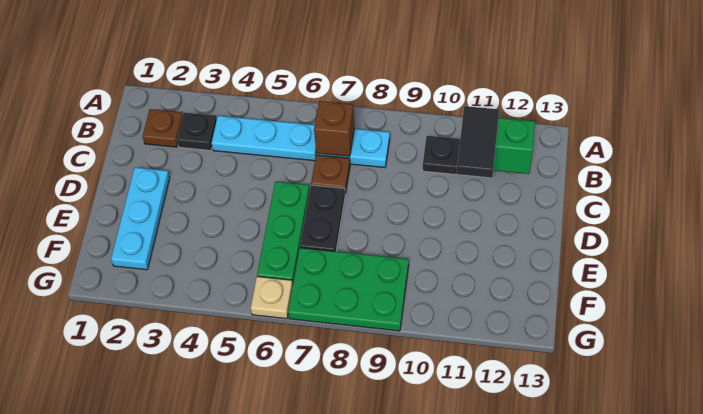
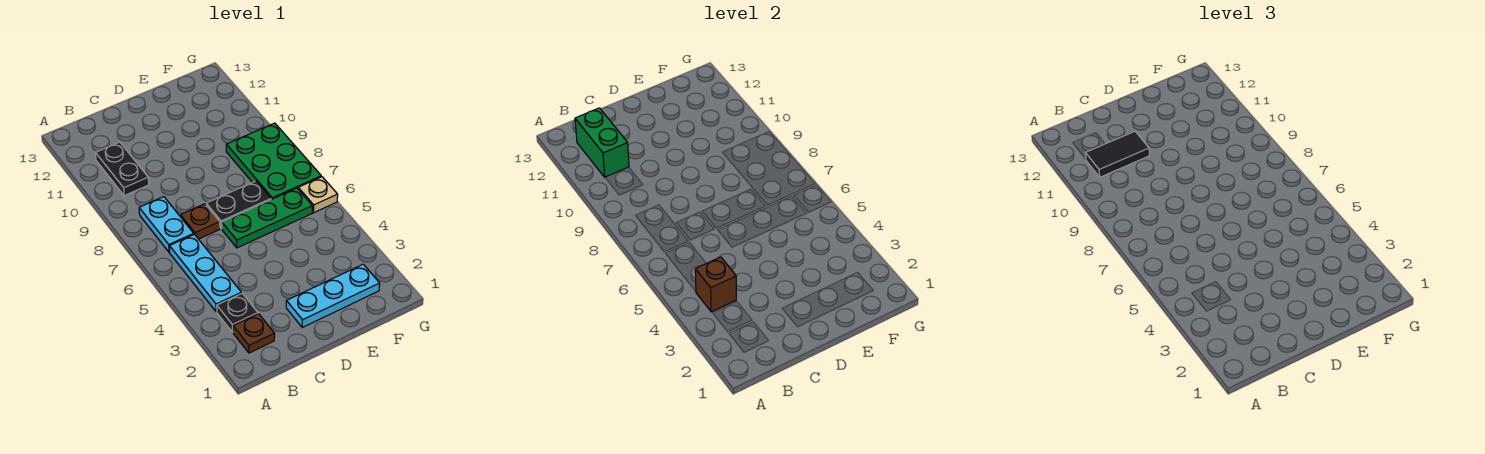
brown 1x1 brick [314,101,354,156] -> brown 1x1 brick moved to [695,257,736,312]

